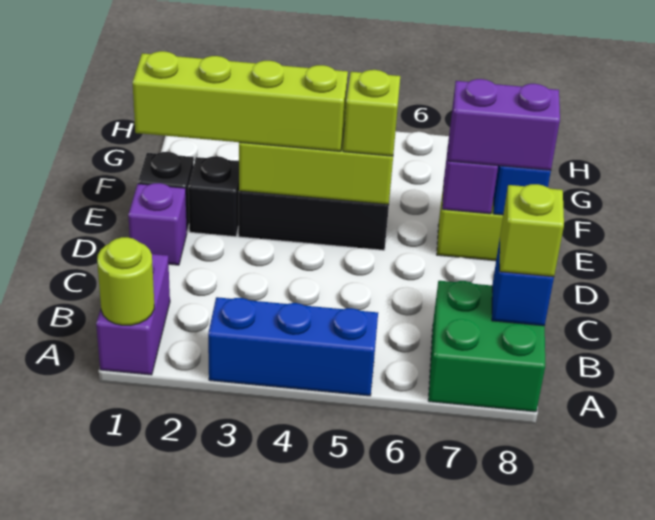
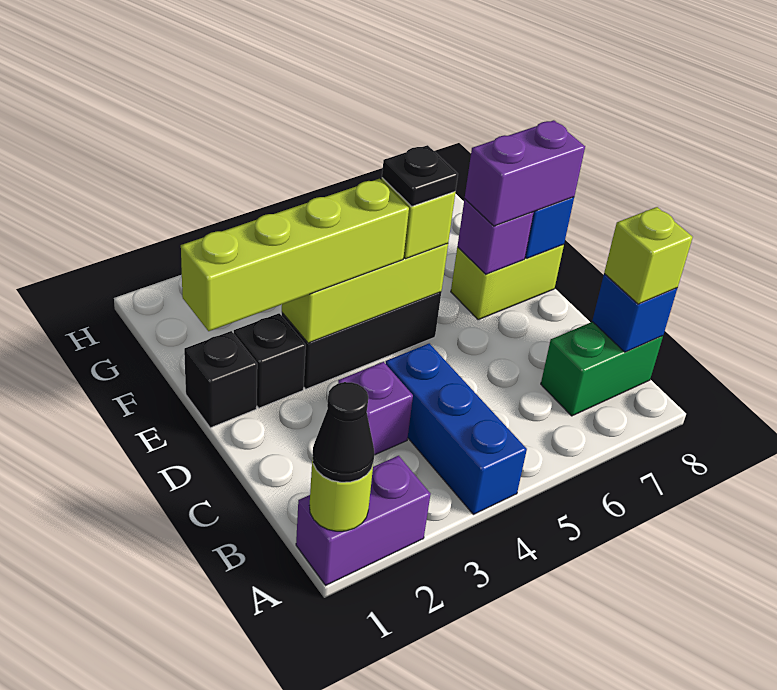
purple 1x2 brick [96,254,170,375] -> purple 1x2 brick turned to [296,456,431,585]
none -> black 1x1 cone [312,382,374,482]
blue 1x3 brick [208,297,378,396] -> blue 1x3 brick turned to [386,343,527,514]
green 2x2 brick [428,281,545,412] -> green 1x2 brick [541,322,663,416]
purple 1x1 brick [128,183,187,265] -> purple 1x1 brick moved to [338,362,413,455]
none -> black 1x1 plate [382,145,458,206]

